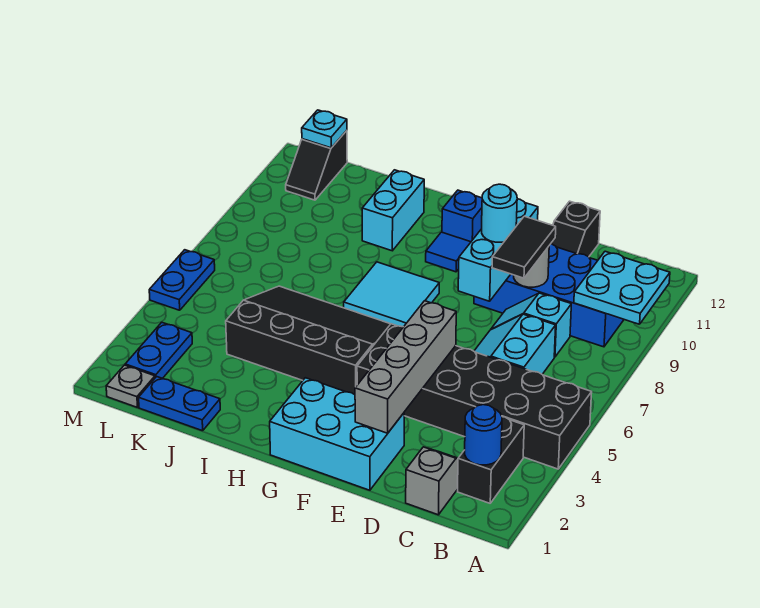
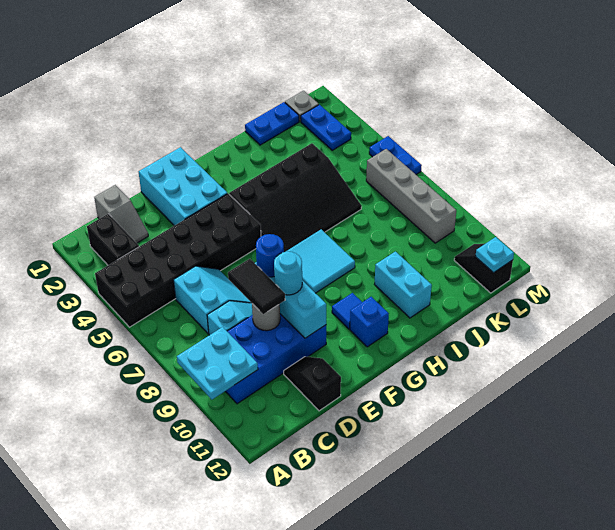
blue 1x1 round brick [465,405,502,465] -> blue 1x1 round brick moved to [256,234,284,277]
cyan 2x3 brick [270,378,404,490] -> cyan 2x3 brick turned to [139,147,227,226]
grey 1x4 brick [355,301,456,433] -> grey 1x4 brick moved to [366,149,456,243]

